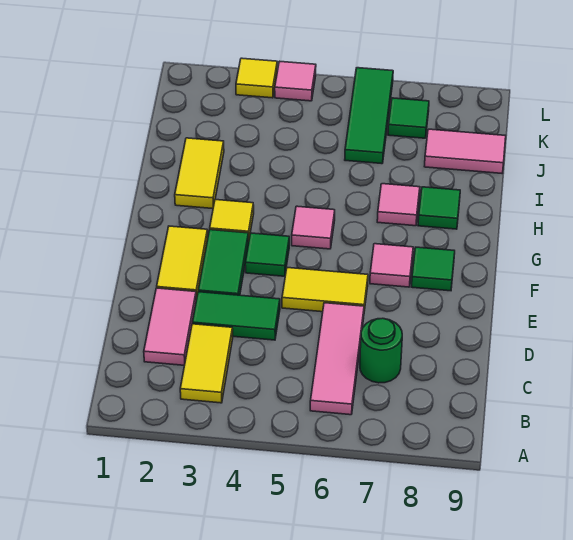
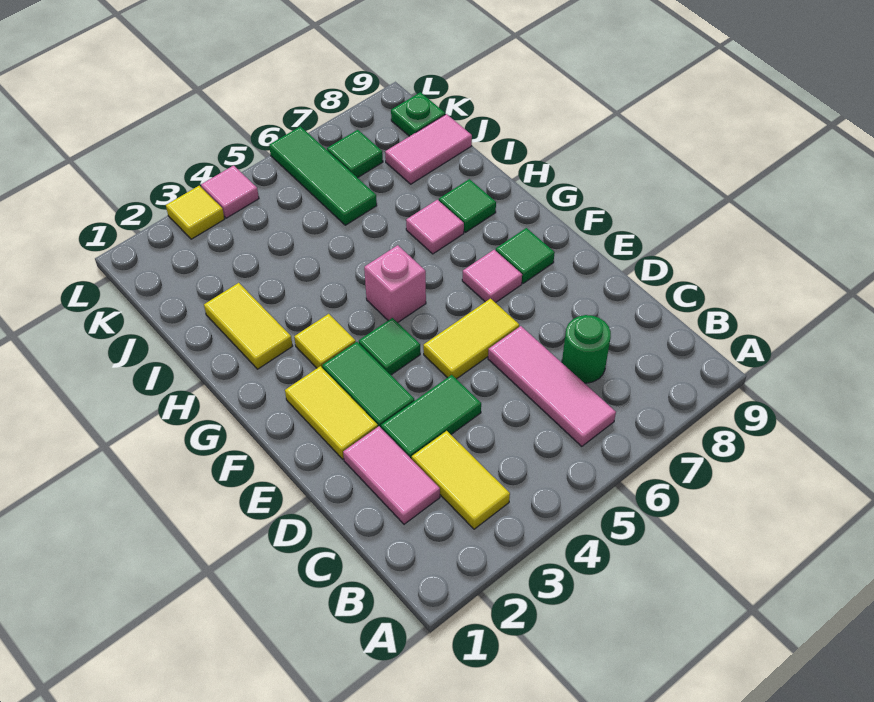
pink 1x1 tile [292,206,335,249] -> pink 1x1 brick [364,245,426,322]
none -> green 1x1 plate [391,92,445,136]

